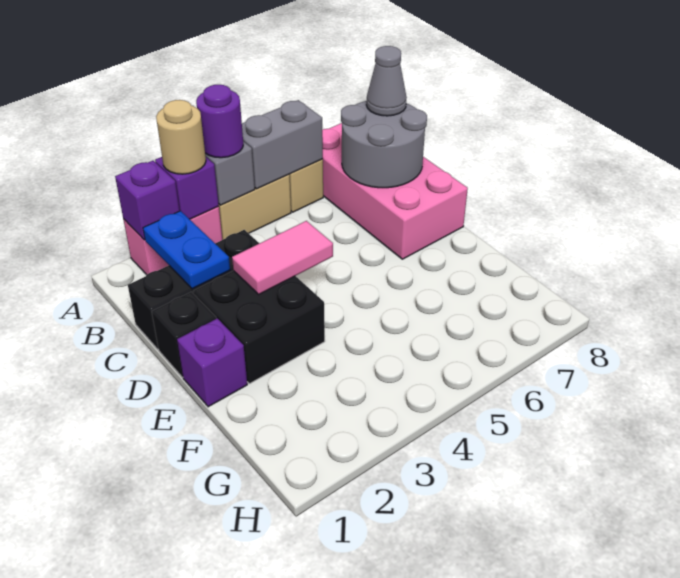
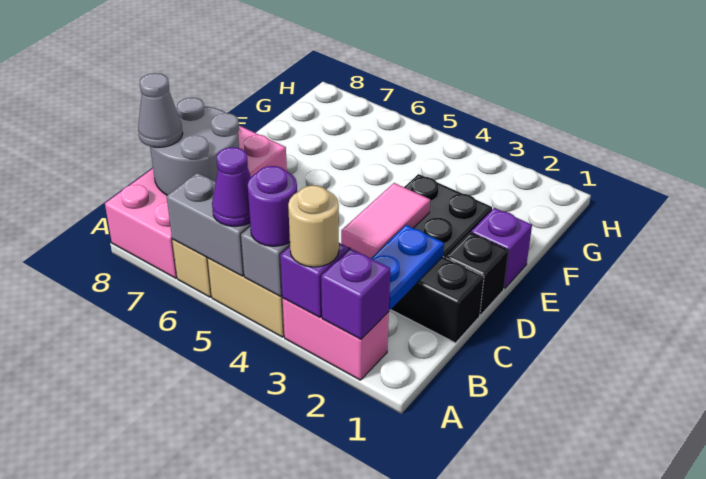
none -> purple 1x1 cone [212,147,251,226]
pink 1x2 tile [232,221,333,294] -> pink 1x2 tile turned to [341,183,430,258]

